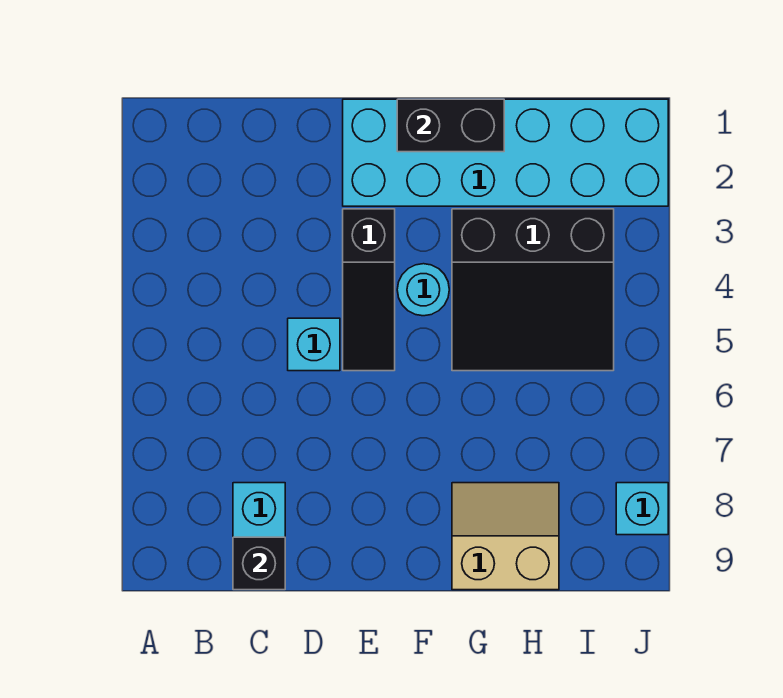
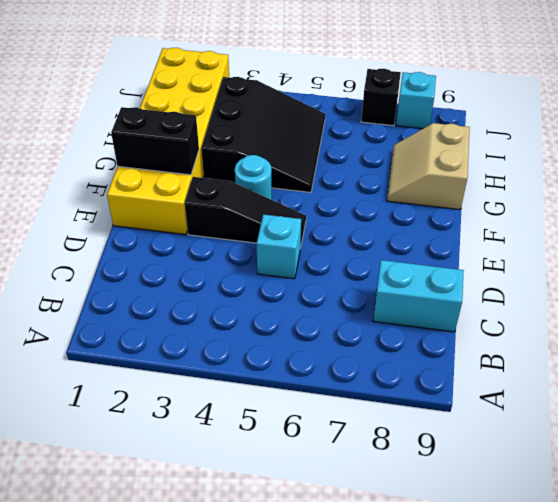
black 1x1 brick [233,537,285,590] -> black 1x1 brick moved to [361,69,401,126]
cyan 2x6 brick [343,99,668,206] -> yellow 2x6 brick [107,48,229,235]
black 1x2 brick [397,99,504,152] -> black 1x2 brick turned to [111,107,199,175]

